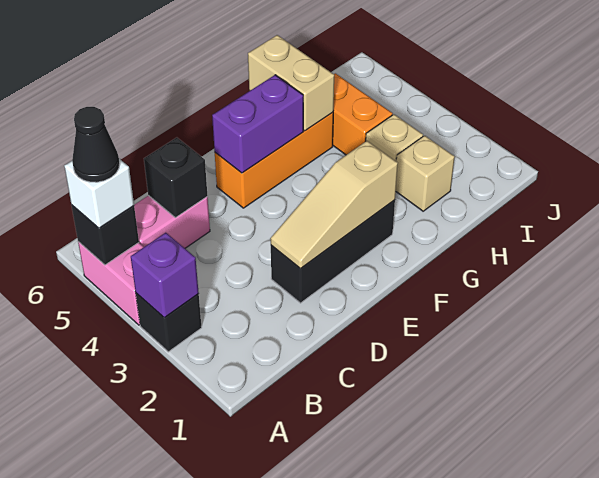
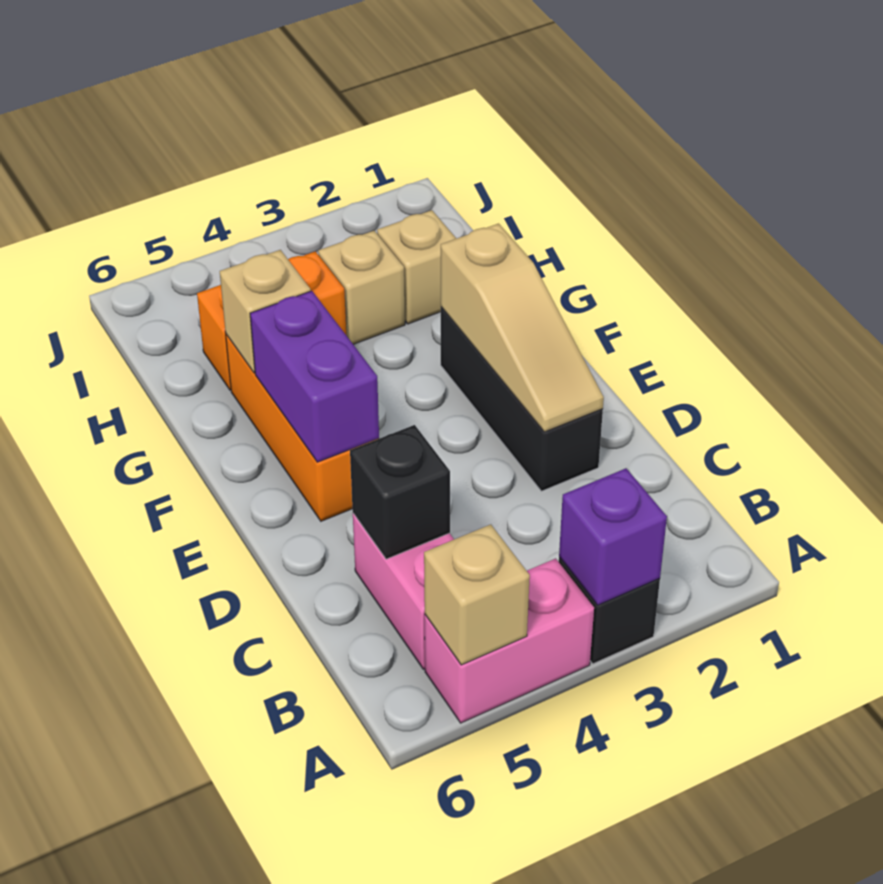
black 1x1 brick [71,205,139,265] -> tan 1x1 brick [424,524,530,665]
white 1x1 brick [64,159,134,228] -> none
black 1x1 cone [72,107,120,182] -> none
tan 1x2 brick [248,35,334,131] -> tan 1x1 brick [220,250,311,373]

